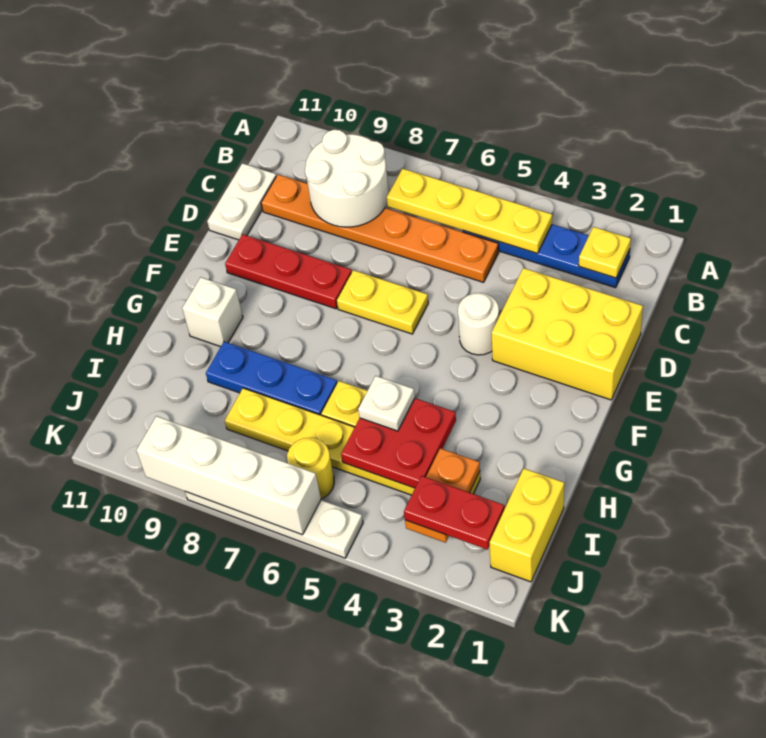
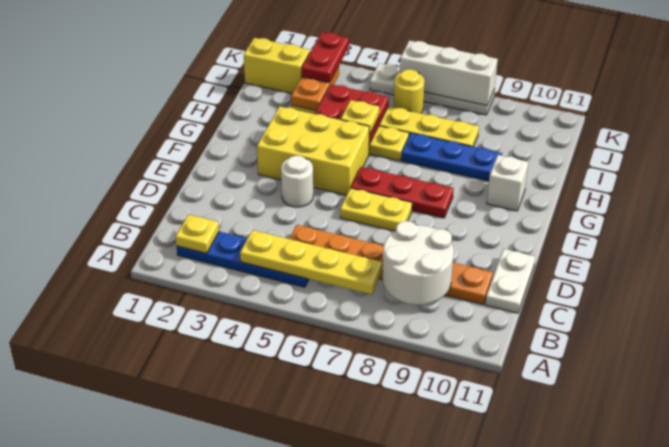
yellow 2x3 brick [492,268,643,400] -> yellow 2x3 brick moved to [257,106,370,195]
red 1x3 plate [225,234,352,309] -> red 1x3 plate moved to [351,167,454,218]
white 1x1 plate [358,376,415,431] -> yellow 1x1 plate [341,100,379,134]
yellow 1x2 brick [490,468,564,582] -> yellow 1x2 brick turned to [244,38,310,93]
red 1x2 plate [404,476,504,550] -> red 1x2 plate turned to [302,32,349,83]
white 1x4 brick [136,416,321,535] -> white 1x3 brick [400,40,498,105]

